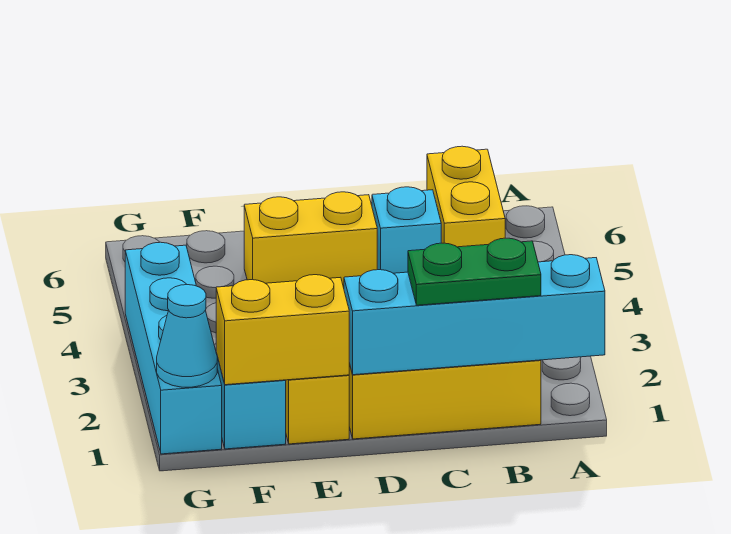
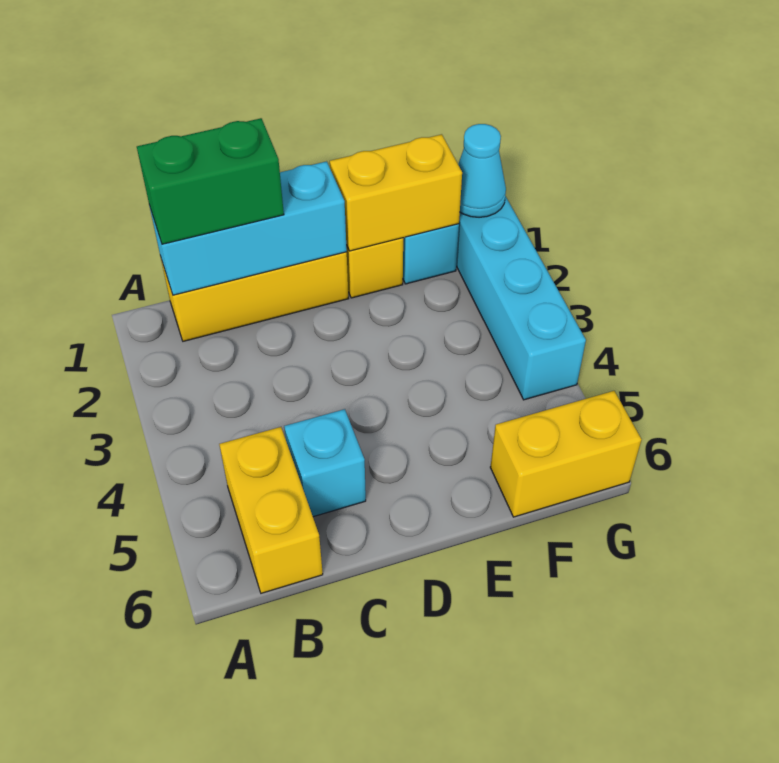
cyan 1x4 brick [344,255,605,375] -> cyan 1x3 brick [150,161,347,295]
green 1x2 plate [408,238,541,305] -> green 1x2 brick [137,118,284,244]
yellow 1x2 brick [244,192,377,288] -> yellow 1x2 brick moved to [490,391,642,517]

